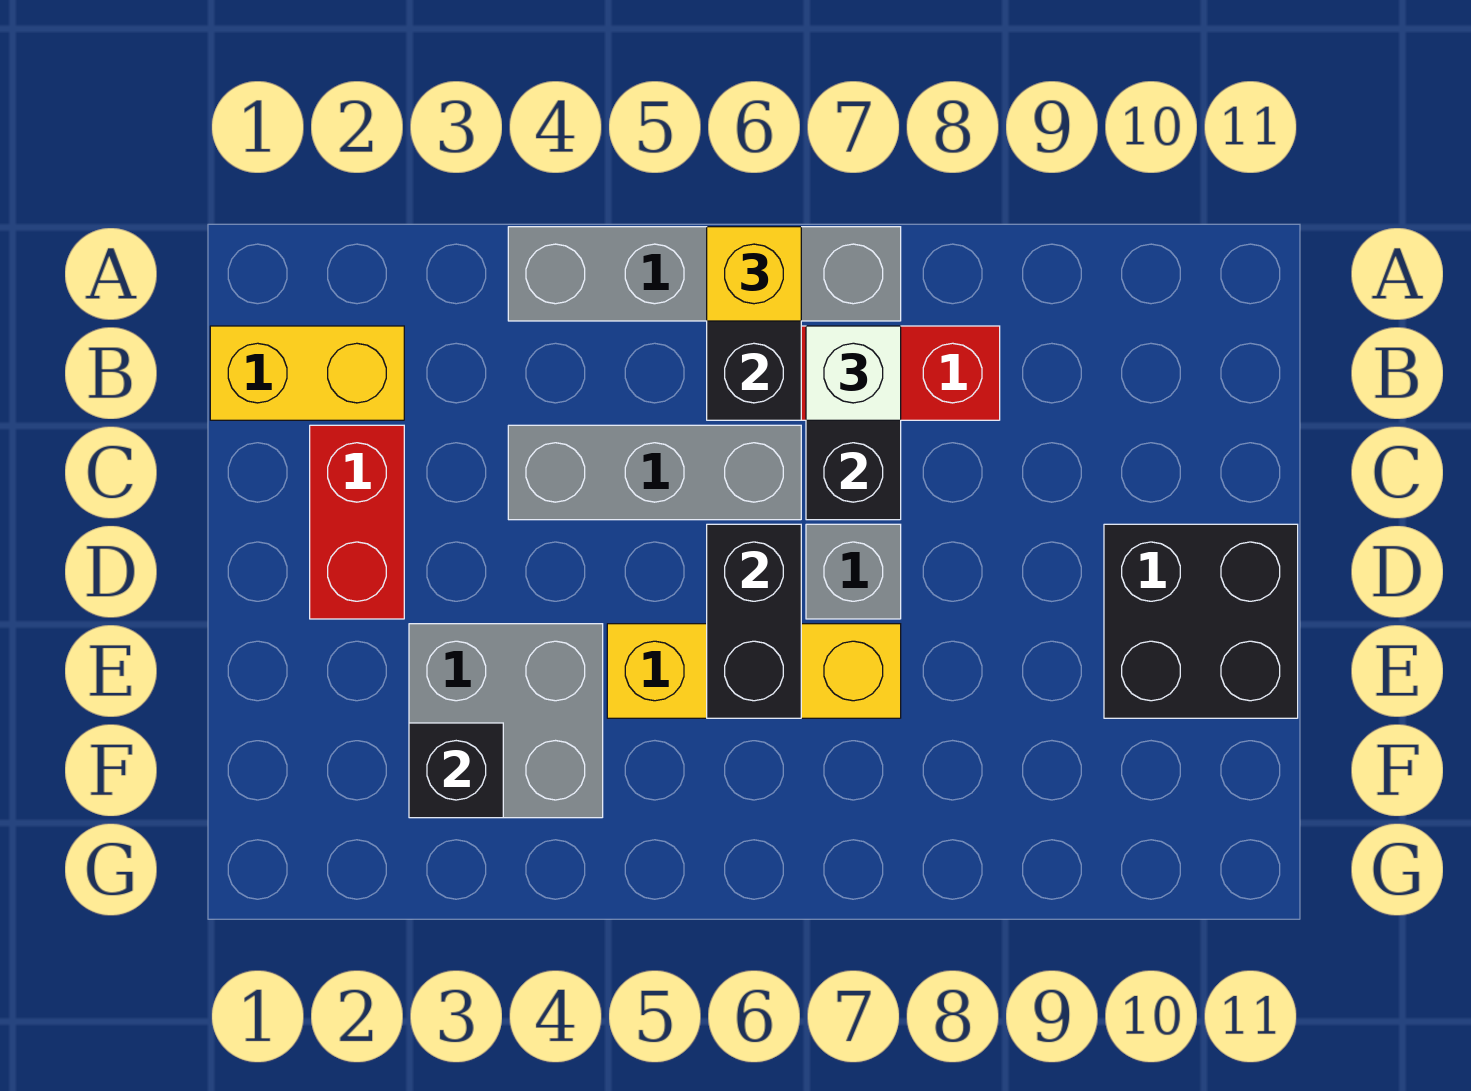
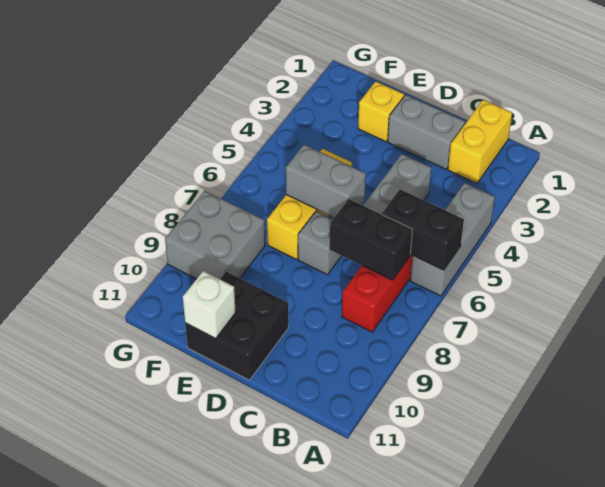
grey 1x4 brick [508,227,901,321] -> grey 1x3 brick [410,183,495,296]
yellow 1x1 brick [707,227,801,321] -> yellow 1x1 brick moved to [358,81,404,142]
white 1x1 brick [806,326,901,420] -> white 1x1 brick moved to [183,271,236,338]
red 1x2 brick [310,425,404,619] -> grey 1x2 brick [388,95,465,169]
black 1x2 brick [707,524,801,718] -> grey 1x2 brick [286,144,366,217]
grey 2x2 brick [409,624,603,818] -> grey 2x2 brick moved to [165,191,265,279]
black 1x1 brick [409,723,503,818] -> none

